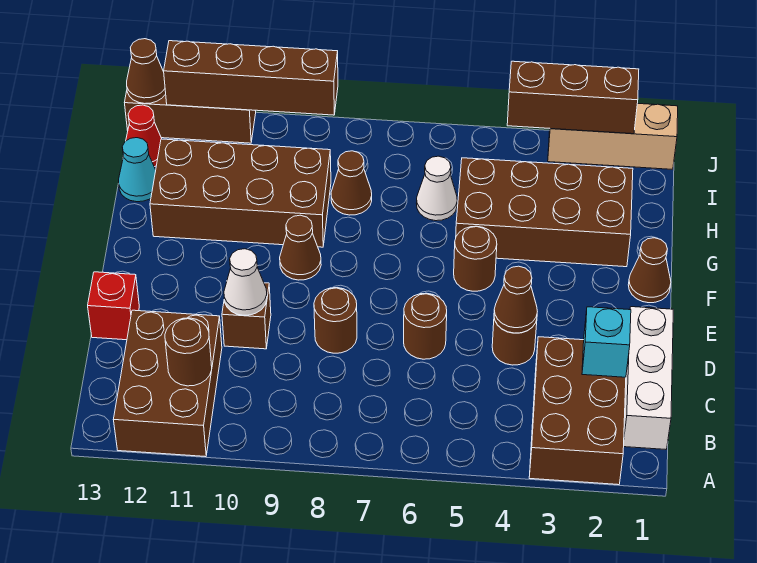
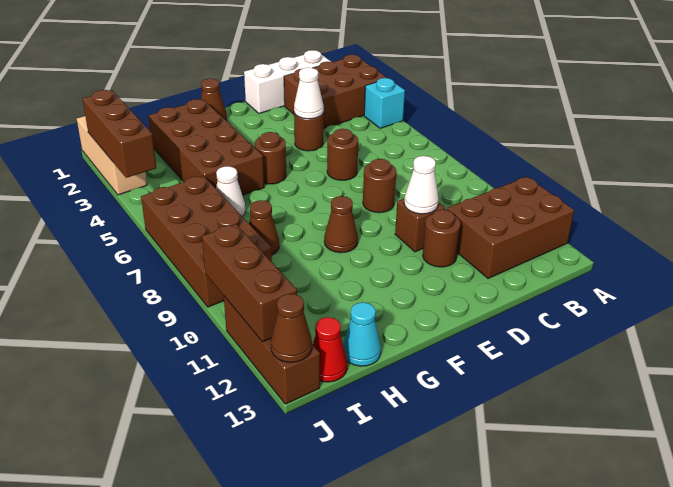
brown 1x1 round brick [165,318,212,386] -> brown 1x1 round brick moved to [423,210,461,267]
cyan 1x1 brick [582,307,631,377] -> cyan 1x1 brick moved to [364,78,405,128]
brown 1x1 cone [494,266,537,333] -> white 1x1 cone [294,68,324,119]
red 1x1 brick [88,272,139,340] -> none
brown 2x4 brick [150,139,331,247] -> brown 2x4 brick moved to [141,176,272,307]
brown 1x4 brick [164,41,338,115] -> brown 1x3 brick [202,224,297,342]

